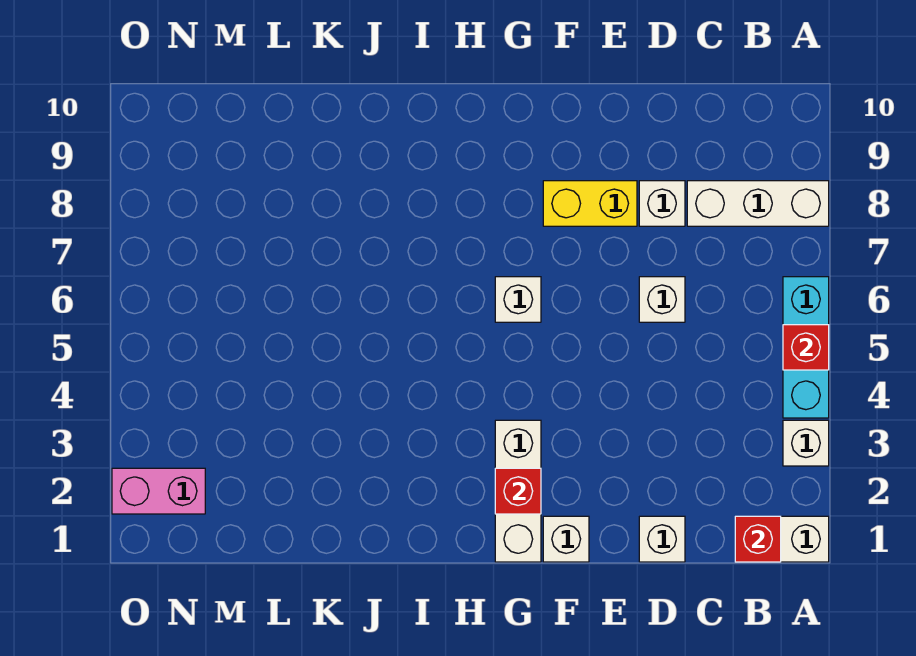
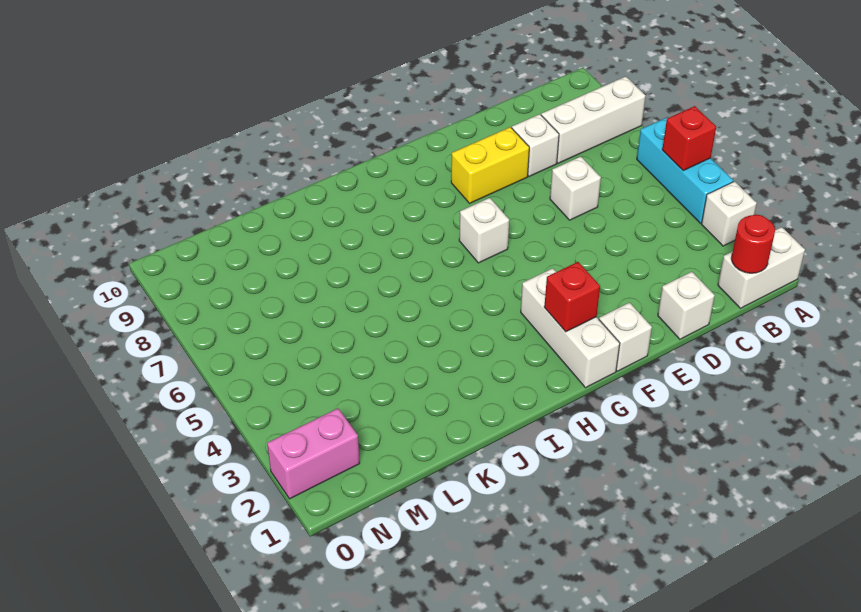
red 1x1 brick [735,516,781,562] -> red 1x1 round brick [731,214,775,273]

